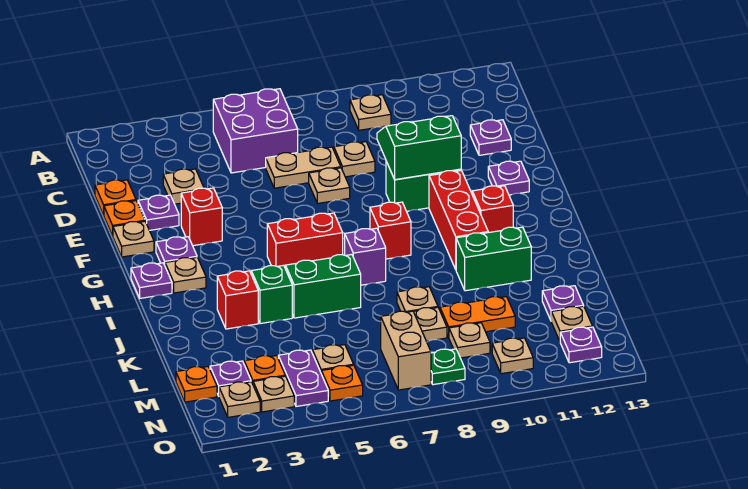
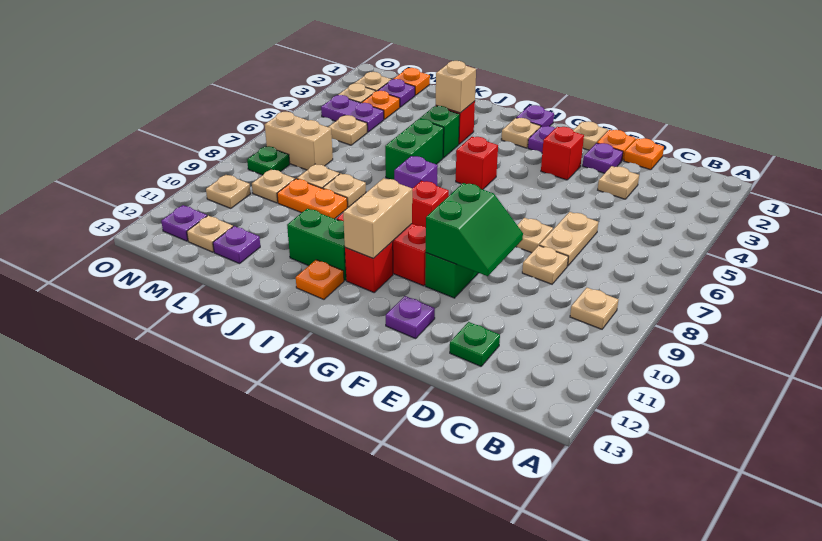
purple 2x2 brick [213,89,298,173] -> none
purple 1x1 plate [470,120,511,155] -> green 1x1 plate [450,322,500,366]
red 1x2 brick [267,213,343,267] -> red 1x1 brick [456,137,498,190]
none -> tan 1x2 brick [343,178,412,258]
none -> tan 1x1 brick [436,61,476,113]
green 1x2 brick [456,227,531,291] -> green 1x2 brick turned to [287,209,346,280]
orange 1x2 plate [440,297,515,337] -> orange 1x2 plate turned to [277,179,347,219]
orange 1x1 plate [322,365,363,401] -> orange 1x1 plate moved to [296,260,344,299]

